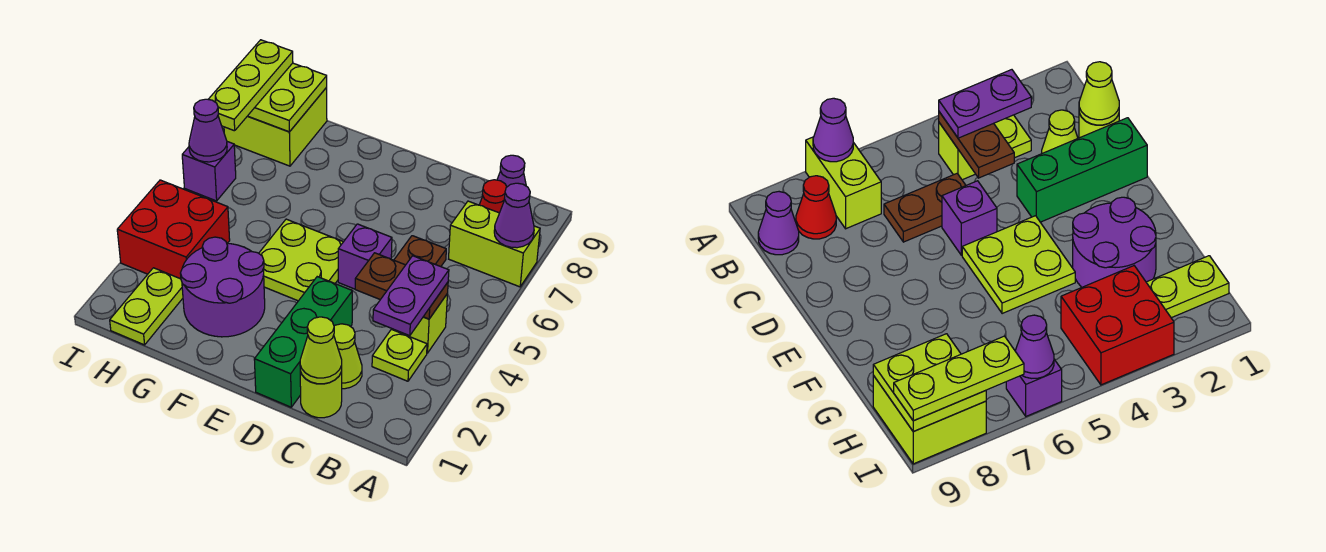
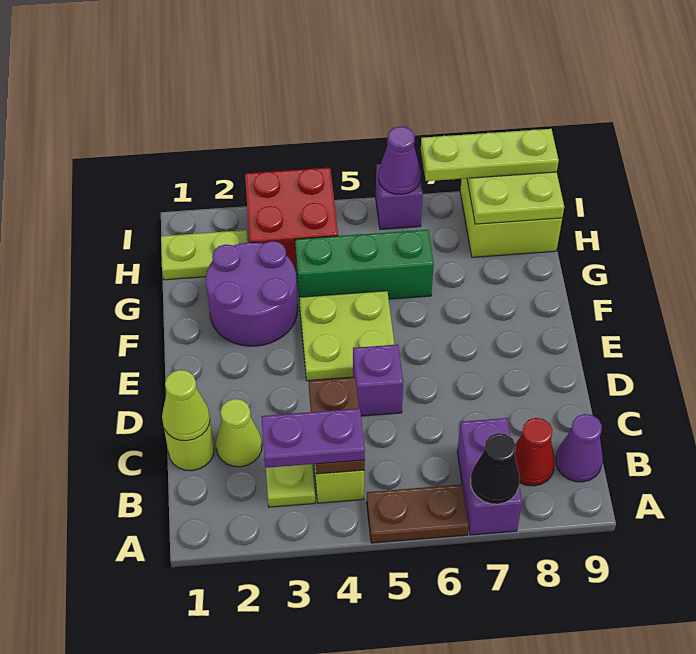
lime 1x2 brick [449,201,540,287] -> purple 1x2 brick [457,418,522,535]
purple 1x1 cone [494,183,534,248] -> black 1x1 cone [471,433,519,504]
brown 1x2 plate [394,236,446,267] -> brown 1x2 plate moved to [367,484,469,543]
green 1x3 brick [254,277,352,407] -> green 1x3 brick moved to [295,230,434,304]

